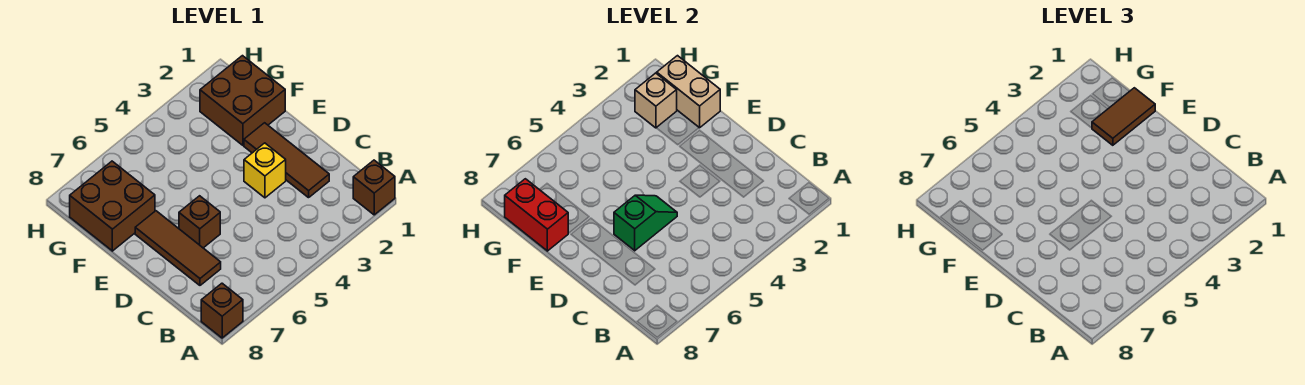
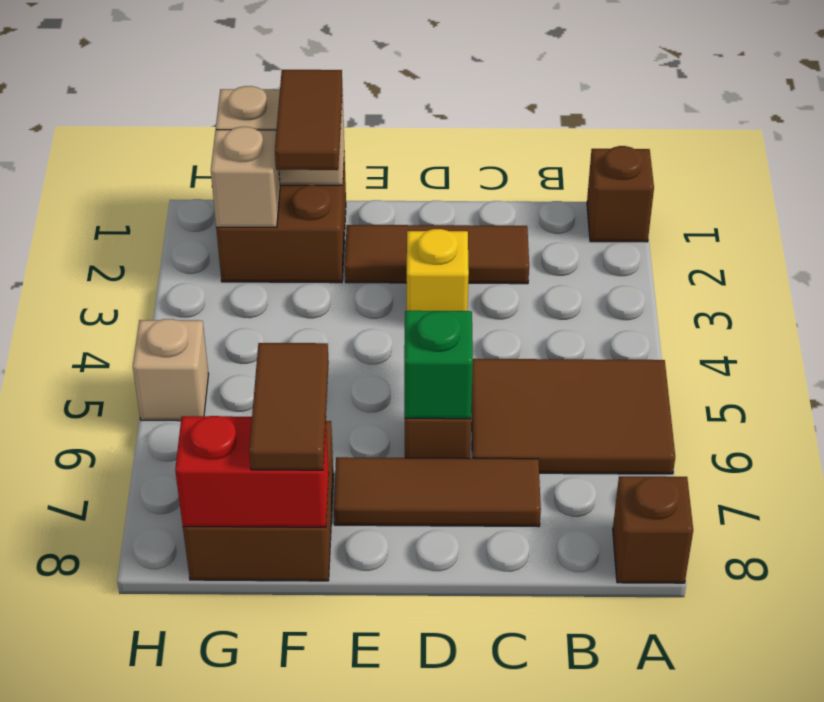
none -> brown 2x3 tile [471,359,675,474]
none -> brown 1x2 tile [249,343,329,470]
none -> tan 1x1 brick [133,319,209,421]

